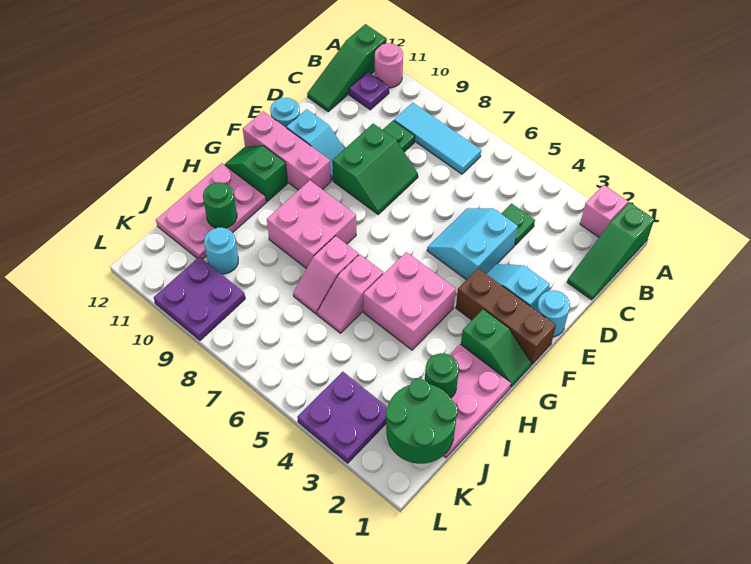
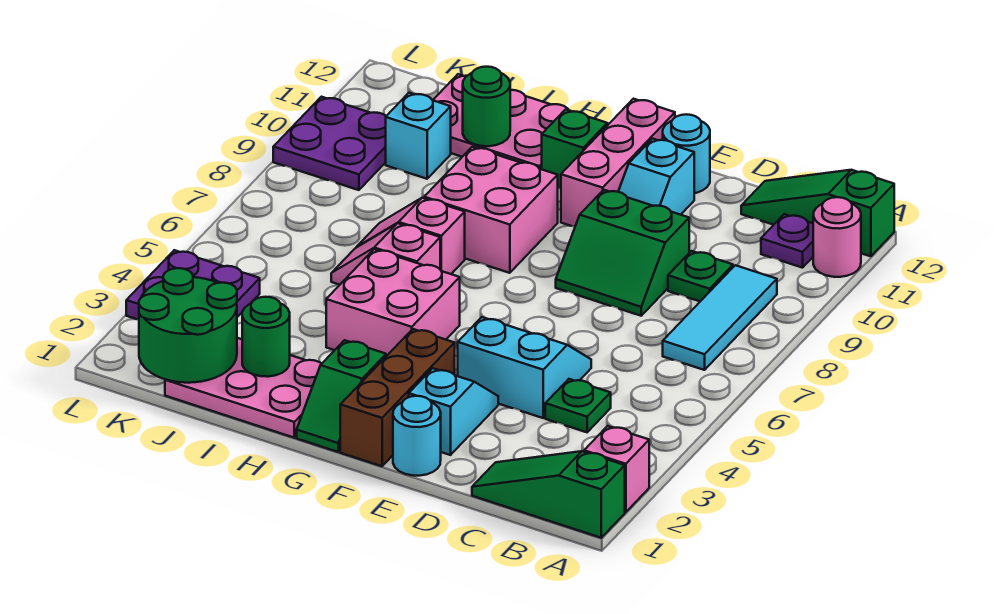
cyan 1x1 round brick [204,228,238,274] -> cyan 1x1 brick [386,93,451,179]

